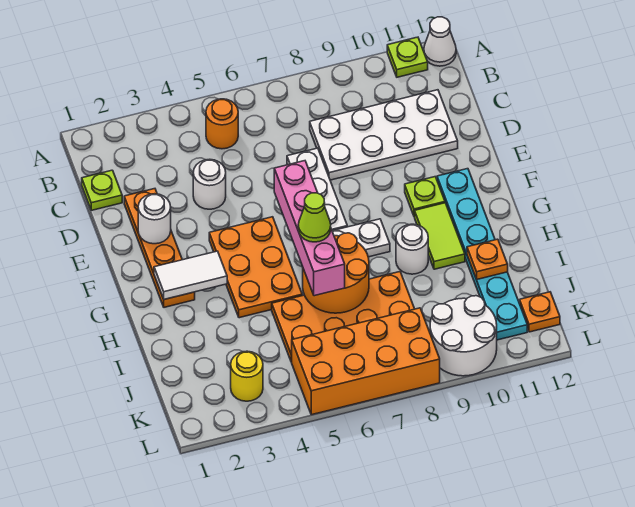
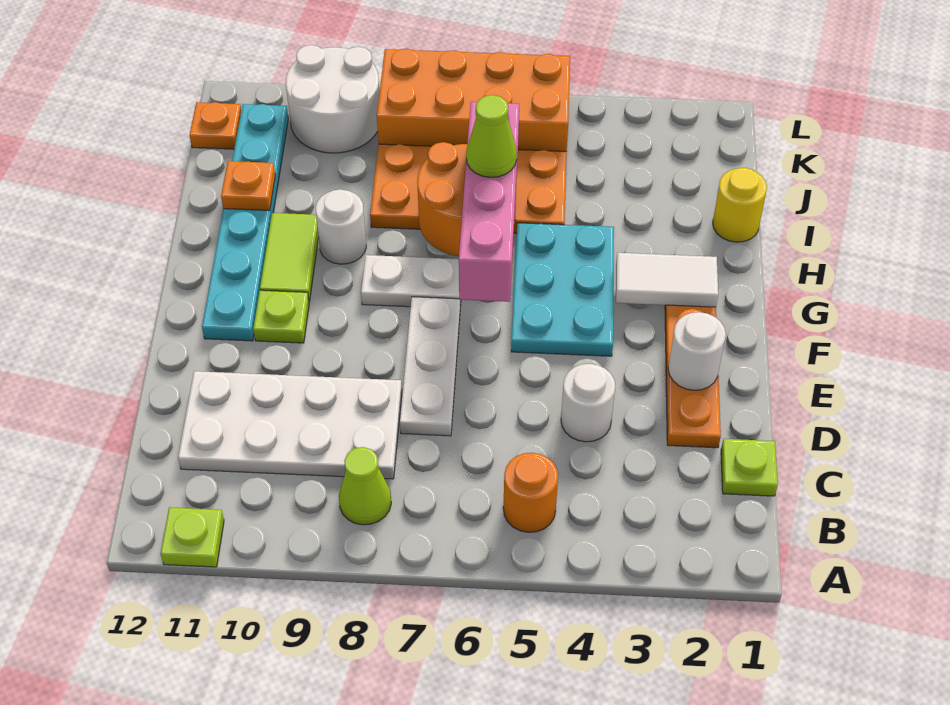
white 1x1 cone [424,17,456,66] -> none
none -> lime 1x1 cone [339,447,391,525]
orange 2x3 plate [209,217,302,318] -> cyan 2x3 plate [511,223,614,356]
yellow 1x1 round brick [231,351,263,401] -> yellow 1x1 round brick moved to [713,168,767,242]

